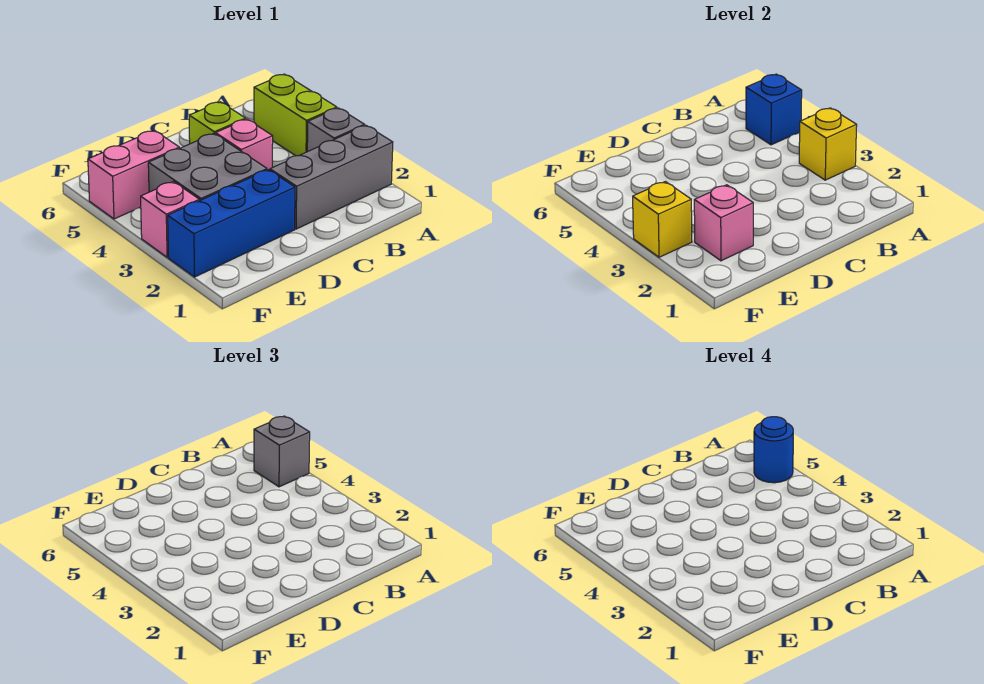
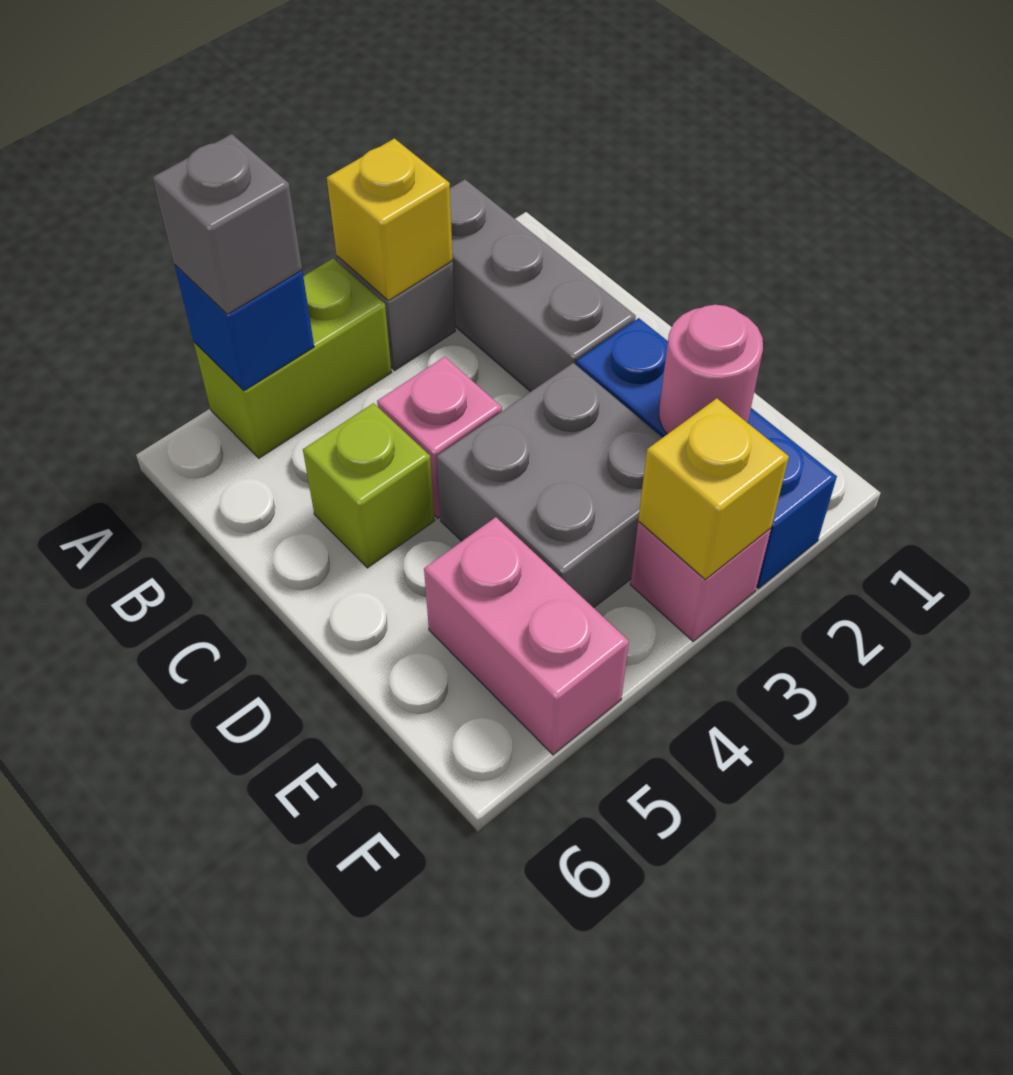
blue 1x1 round brick [754,417,793,483] -> none
pink 1x1 brick [694,185,753,261] -> pink 1x1 round brick [659,305,763,434]

